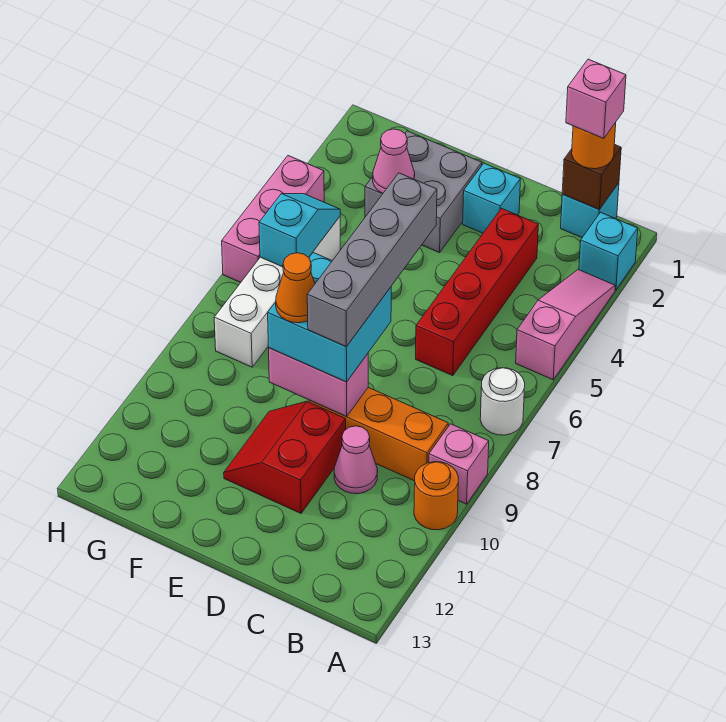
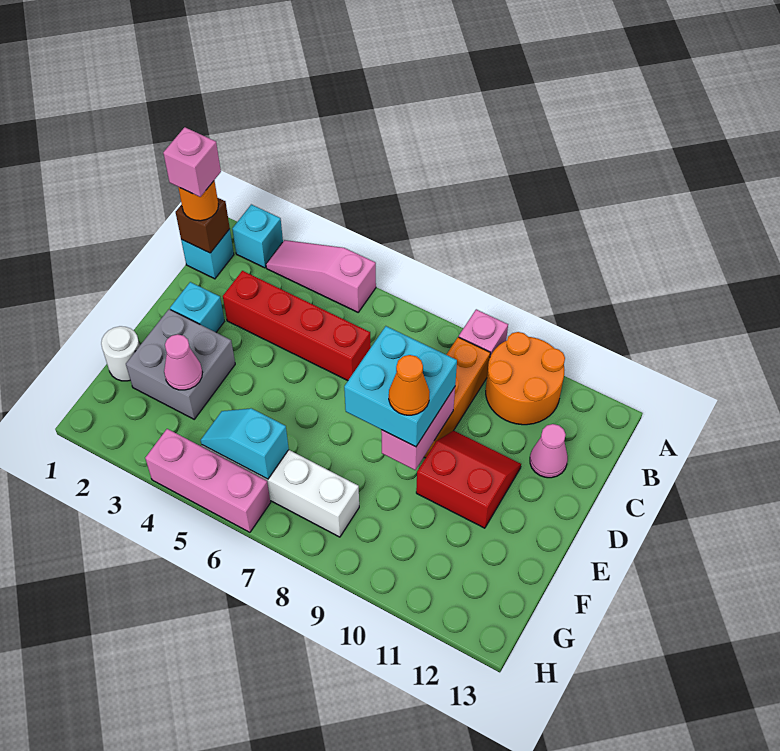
white 1x1 round brick [480,368,525,435] -> white 1x1 round brick moved to [101,326,140,381]
orange 1x1 round brick [414,462,458,530] -> orange 2x2 round brick [486,332,565,425]
pink 1x1 cone [334,426,378,494] -> pink 1x1 cone moved to [530,424,568,478]
grey 1x4 brick [307,173,437,347] -> none
red 2x2 slope [224,401,346,513] -> red 2x2 slope turned to [416,431,521,528]

